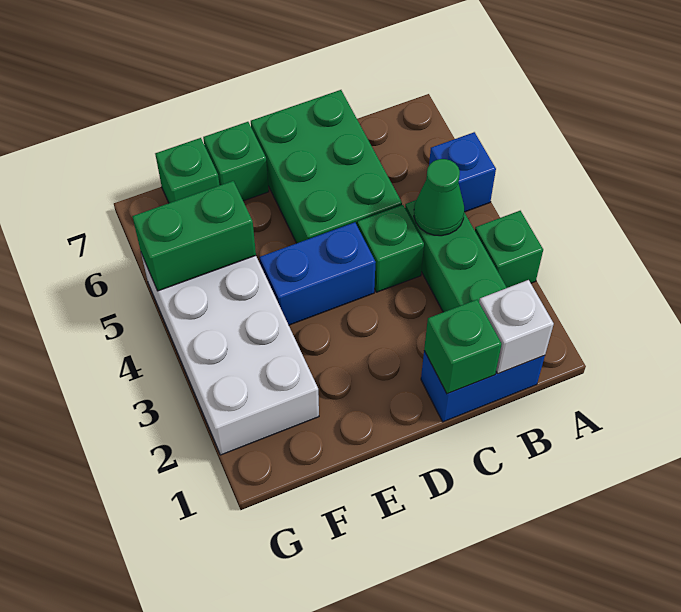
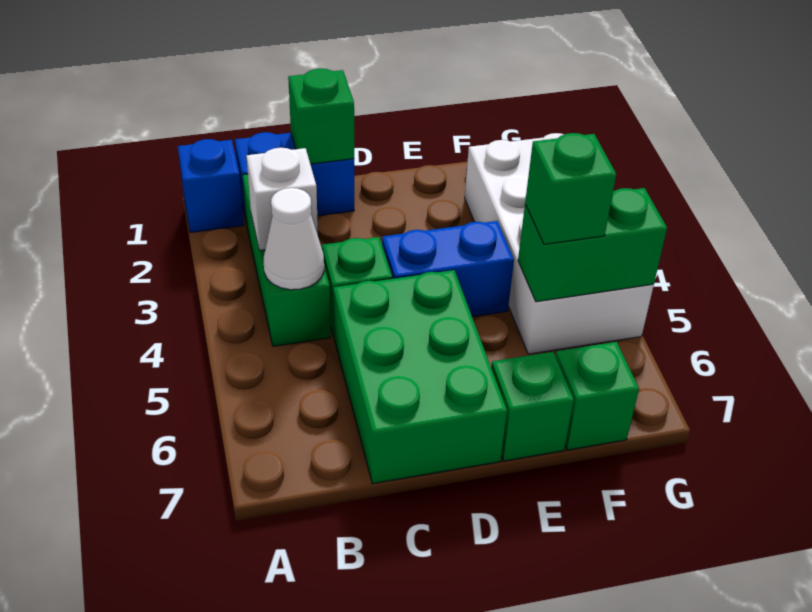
green 1x1 brick [475,211,543,288] -> green 1x1 brick moved to [525,133,616,244]
blue 1x1 brick [429,132,496,212] -> blue 1x1 brick moved to [178,139,244,233]
white 1x1 brick [479,280,554,374] -> white 1x1 brick moved to [247,148,318,250]
green 1x1 cone [414,159,464,236] -> white 1x1 cone [264,188,324,290]

